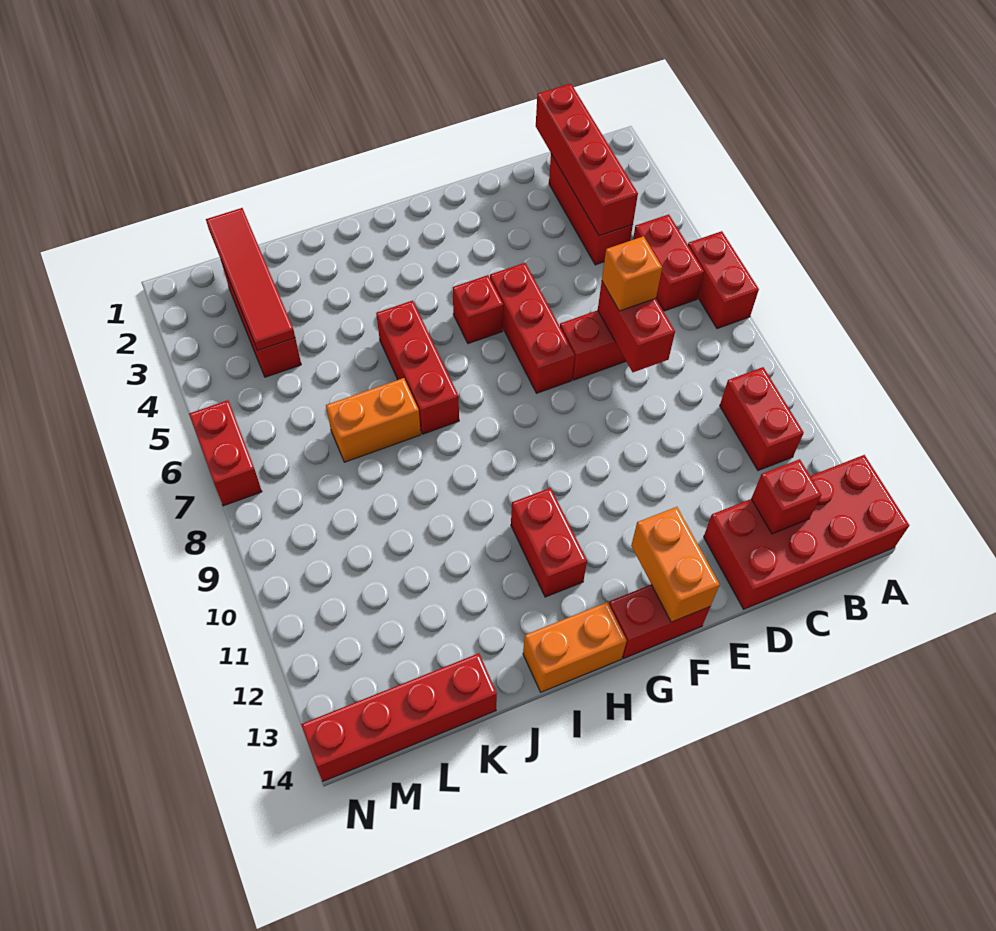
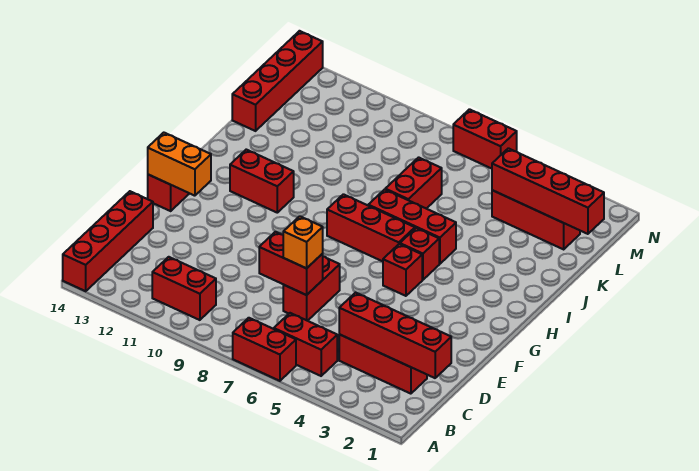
red 2x4 brick [704,455,909,609] -> red 1x4 brick [63,191,153,291]
red 1x1 brick [751,459,821,534] -> red 1x1 brick moved to [400,228,439,280]
red 1x3 brick [490,263,575,393] -> red 1x3 brick moved to [327,194,415,261]
orange 1x2 brick [523,602,627,692] -> none
orange 1x2 brick [326,378,421,462] -> red 1x2 brick [385,157,442,209]
red 1x4 tile [206,208,295,351] -> red 1x4 brick [492,148,604,234]

